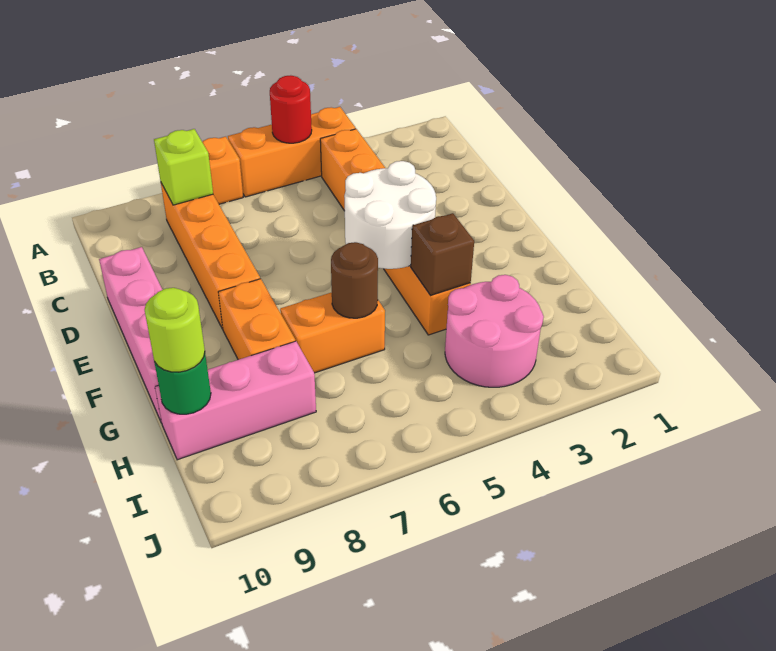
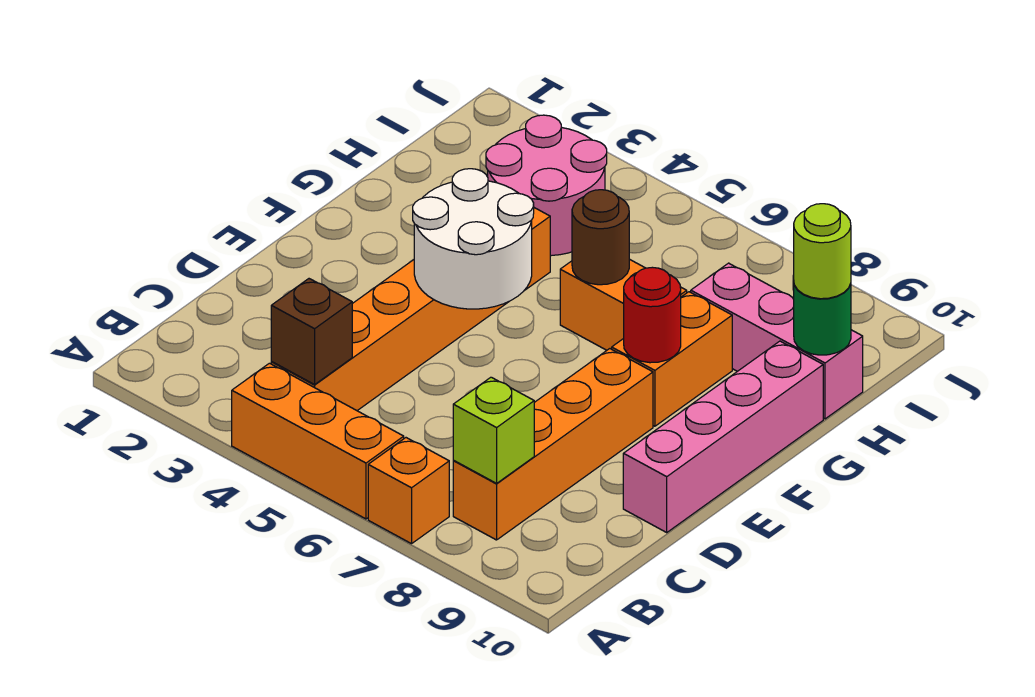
red 1x1 round brick [270,75,312,143] -> red 1x1 round brick moved to [624,267,681,363]
brown 1x1 brick [411,213,474,295] -> brown 1x1 brick moved to [271,279,352,385]

